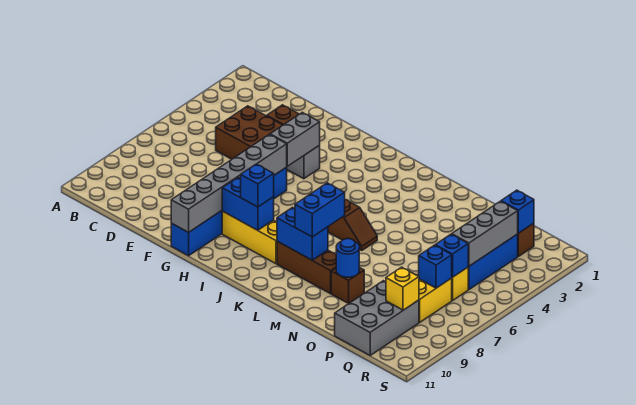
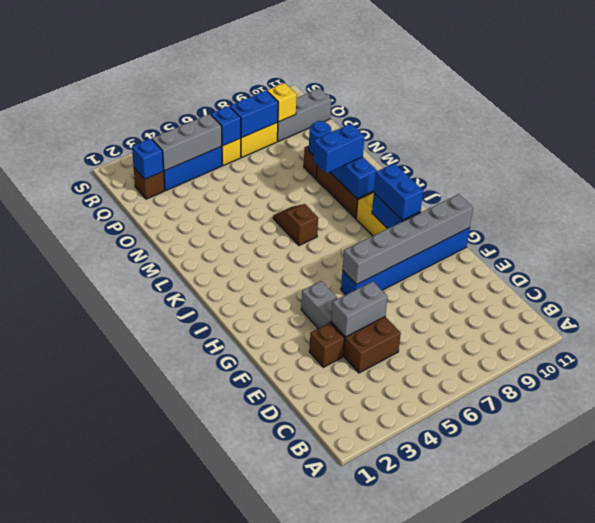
grey 1x2 brick [270,112,320,166] -> grey 1x2 brick moved to [331,281,388,337]
blue 1x1 brick [241,164,274,207] -> blue 1x2 brick [374,164,423,220]
grey 2x3 brick [335,281,419,355] -> grey 1x3 brick [277,88,331,142]
blue 1x1 brick [419,245,452,288] -> blue 1x2 brick [230,91,278,138]

